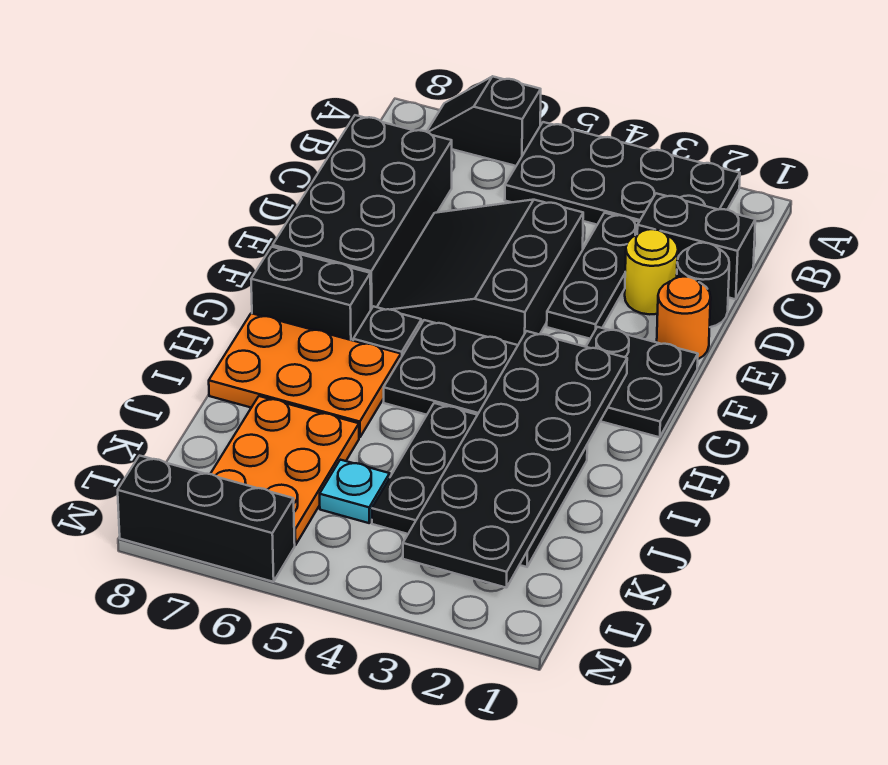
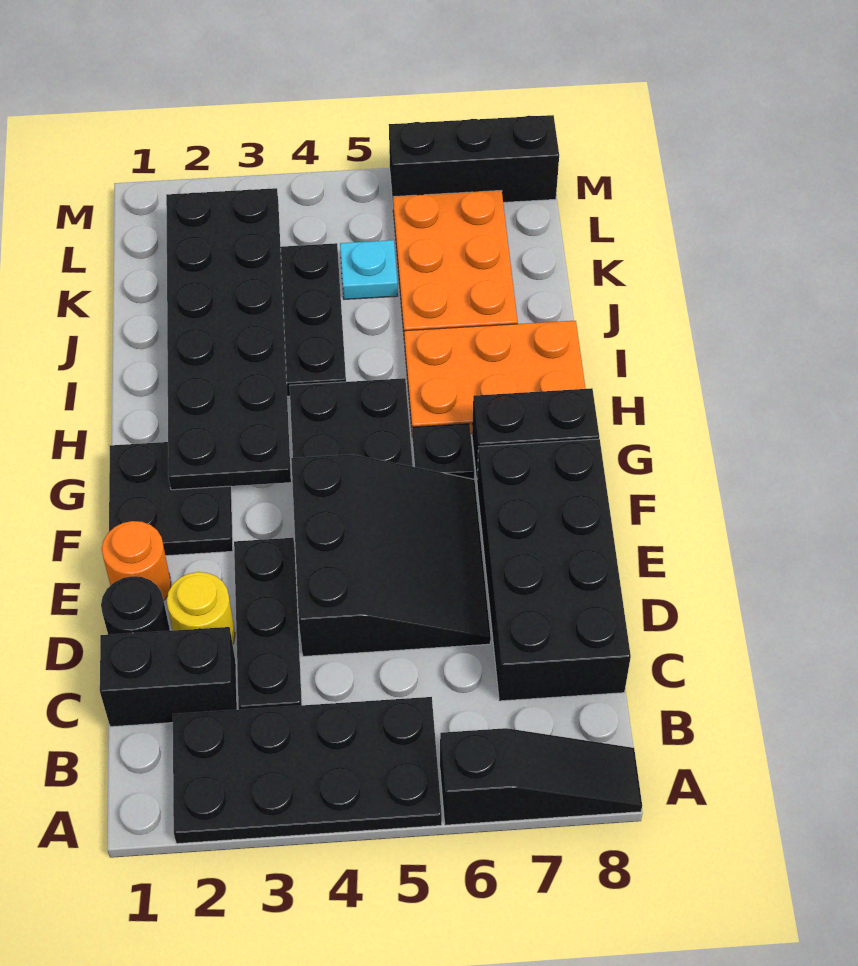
black 1x2 slope [427,76,541,166] -> black 1x3 slope [440,728,642,825]

